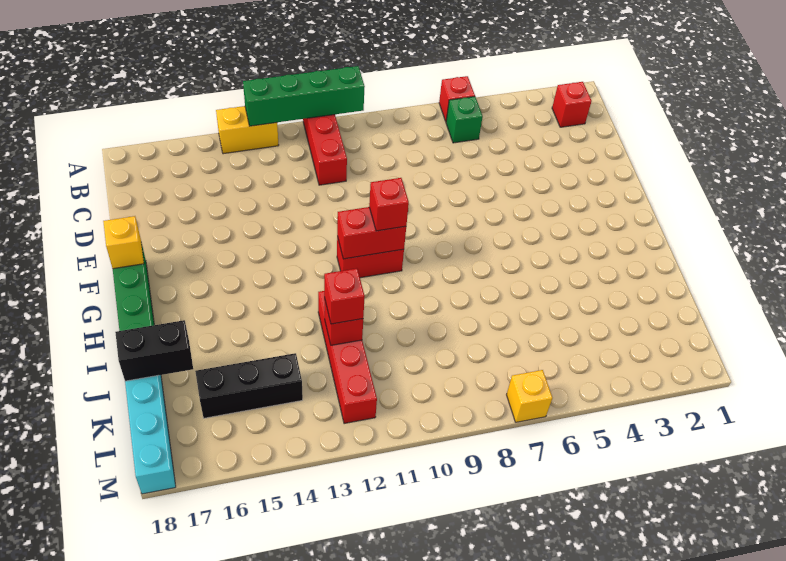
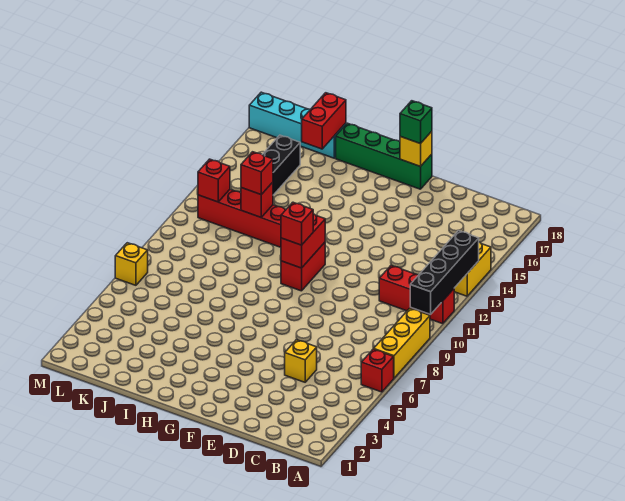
none -> yellow 1x3 brick [374,308,430,378]
green 1x4 brick [243,66,365,126] -> black 1x4 brick [410,231,479,314]
red 1x1 brick [552,82,592,127] -> red 1x1 brick moved to [198,159,230,202]
green 1x1 brick [446,97,483,143] -> green 1x1 brick moved to [400,101,432,144]
none -> yellow 1x1 brick [285,340,317,382]
black 1x2 brick [115,320,193,381] -> red 1x2 brick [302,93,346,149]

